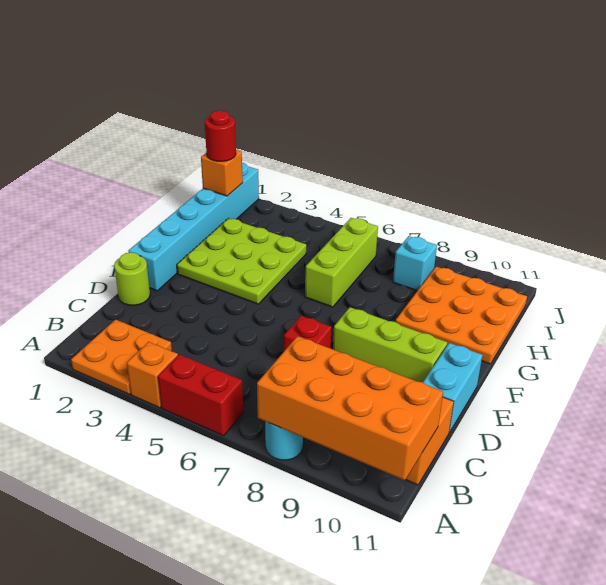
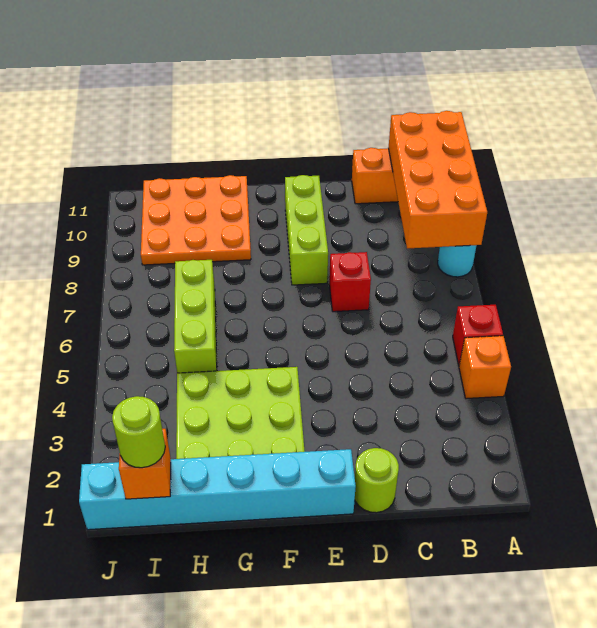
orange 2x2 plate [71,320,172,394] -> none
red 1x2 brick [158,354,243,436] -> red 1x1 brick [453,305,503,365]
cyan 1x2 brick [423,343,482,433] -> none
lime 1x3 brick [305,218,378,307] -> lime 1x3 brick turned to [174,260,217,373]
red 1x1 round brick [205,111,236,161] -> lime 1x1 round brick [112,396,165,468]
cyan 1x1 brick [393,236,437,291] -> none

